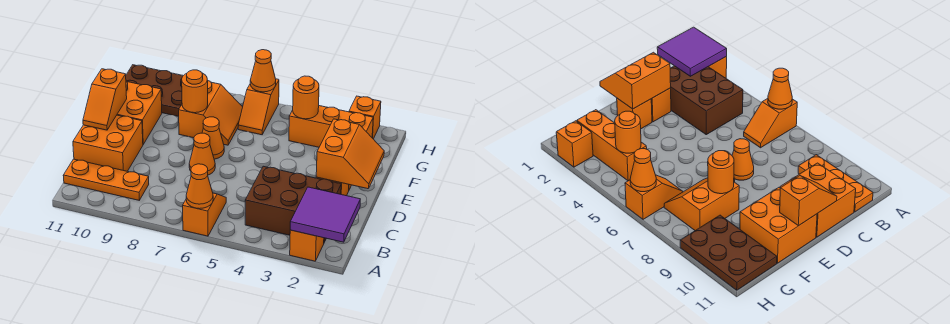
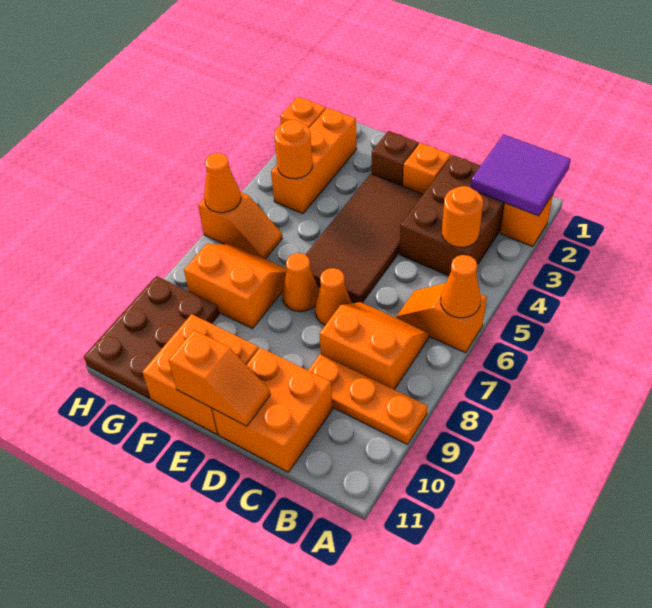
orange 1x3 plate [63,159,149,200] -> orange 1x3 plate turned to [308,354,427,445]
orange 2x2 slope [316,119,384,189] -> orange 2x2 slope moved to [319,302,429,389]
none -> brown 2x4 tile [306,174,423,303]
orange 1x1 brick [617,98,652,129] -> brown 1x1 brick [372,131,419,186]
orange 1x1 round brick [182,70,208,113] -> orange 1x1 round brick moved to [442,186,483,247]

